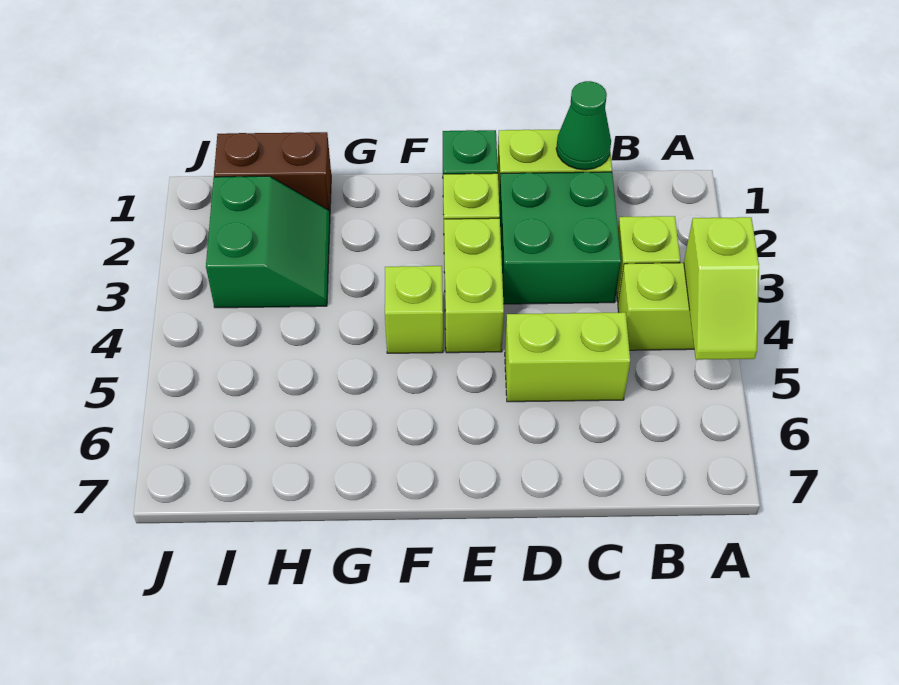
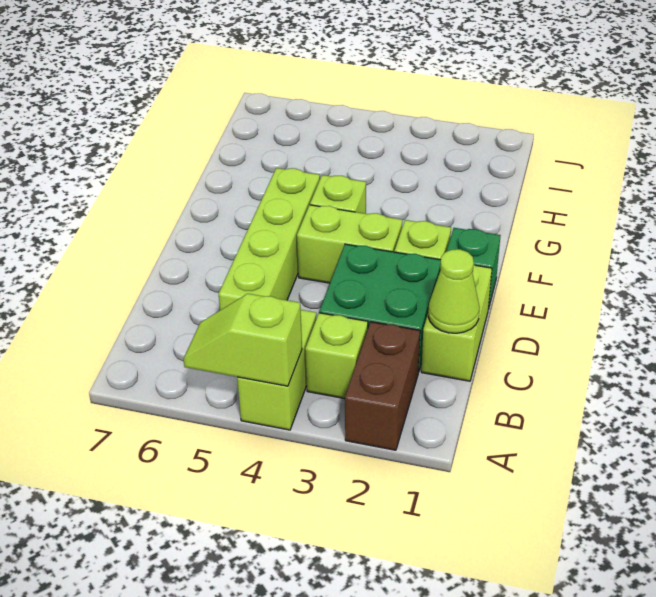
green 1x1 cone [556,81,611,170] -> lime 1x1 cone [428,249,479,333]
lime 1x2 brick [505,312,630,402] -> lime 1x4 brick [219,168,320,310]
brown 1x2 brick [214,132,331,213] -> brown 1x2 brick moved to [345,322,420,450]
green 2x2 slope [206,176,330,308] -> none

